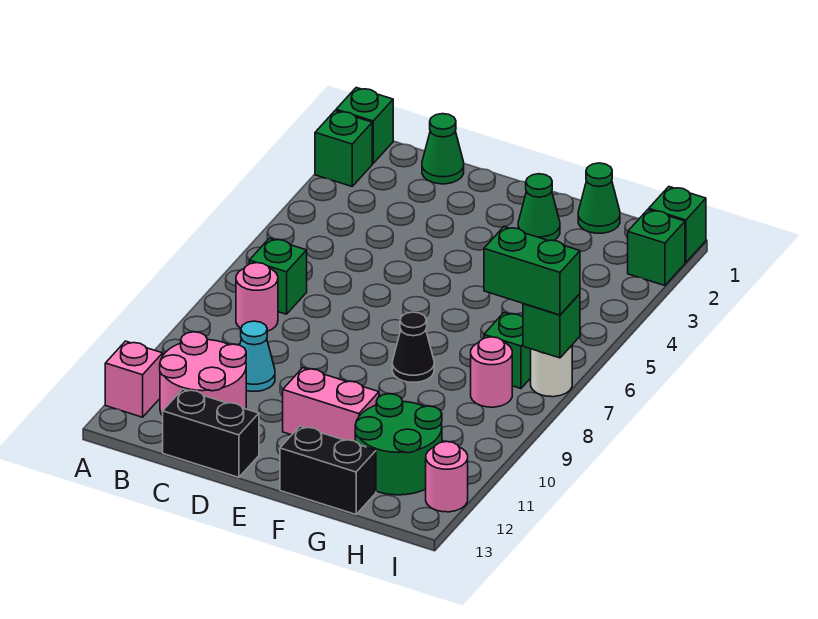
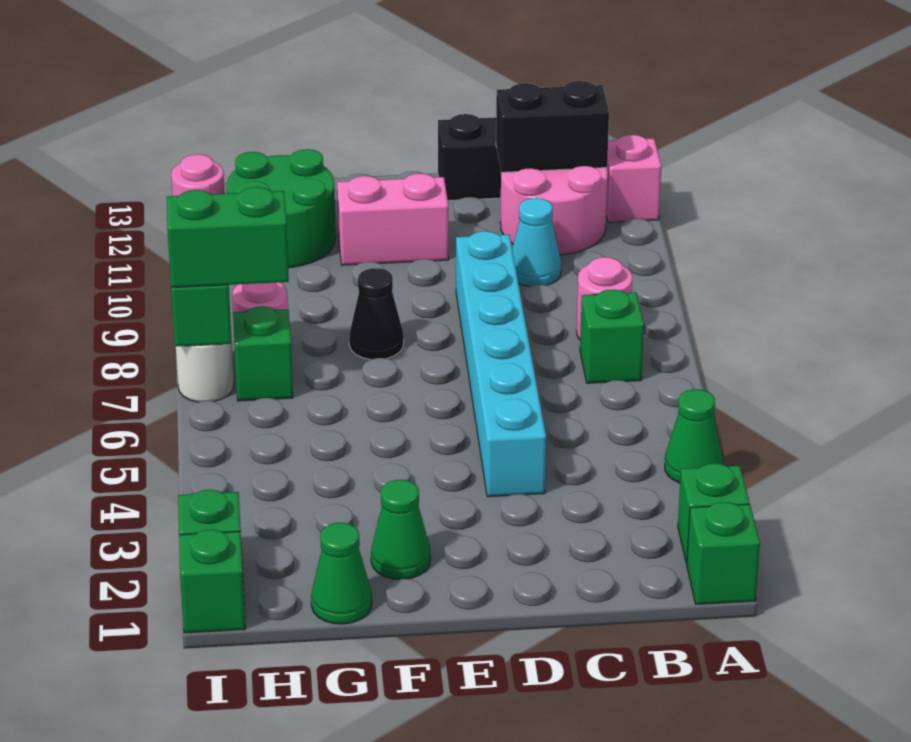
green 1x1 cone [422,114,464,184] -> green 1x1 cone moved to [665,389,722,483]
none -> cyan 1x6 brick [456,231,546,497]
black 1x2 brick [280,426,376,514] -> black 1x2 brick moved to [496,81,609,172]

